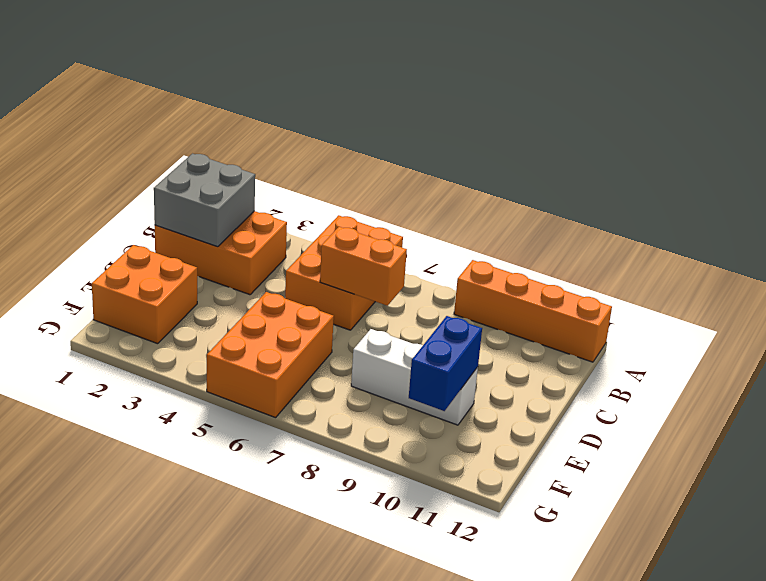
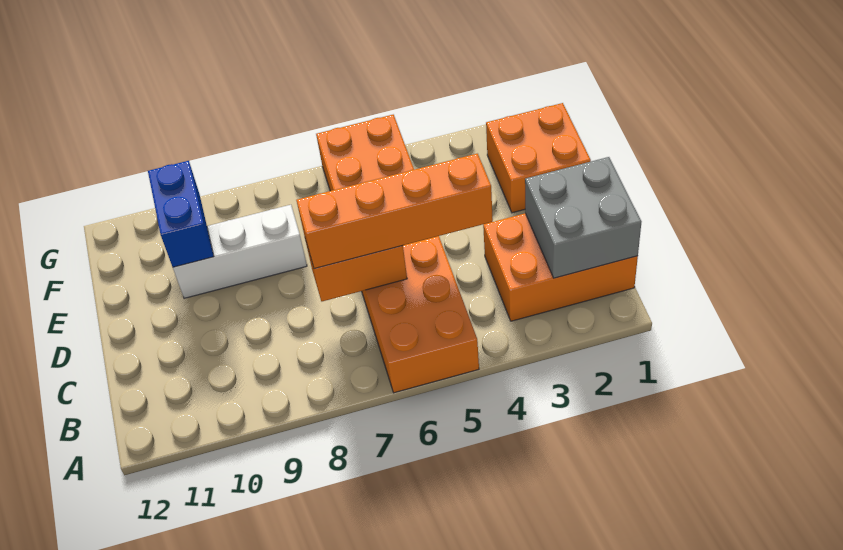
orange 1x4 brick [454,260,612,362] -> orange 1x4 brick moved to [296,154,493,269]

